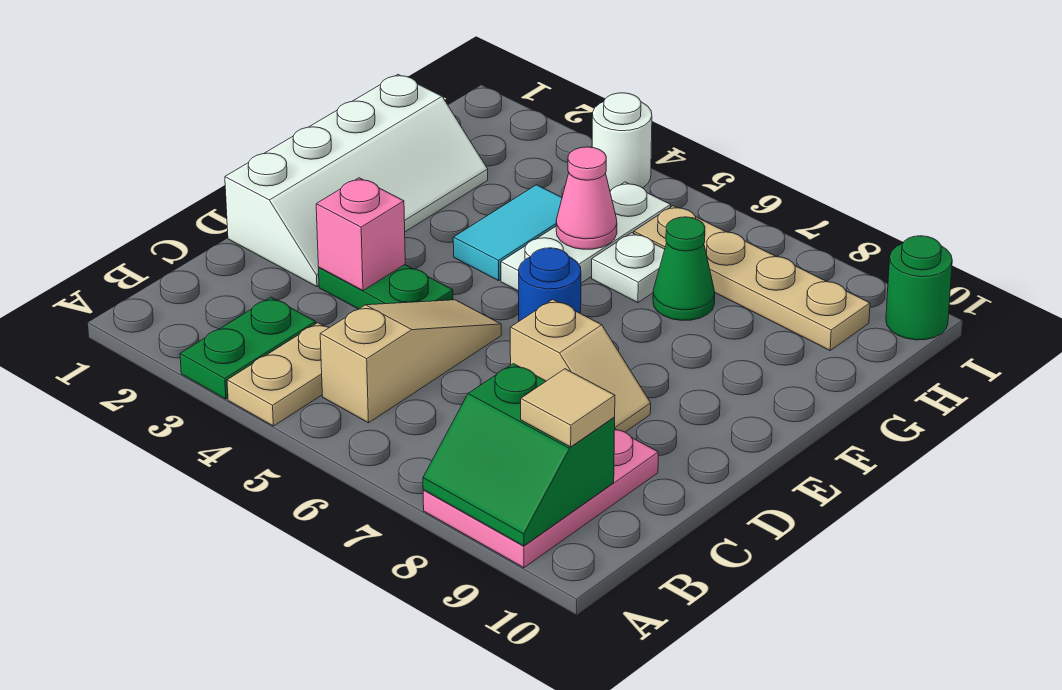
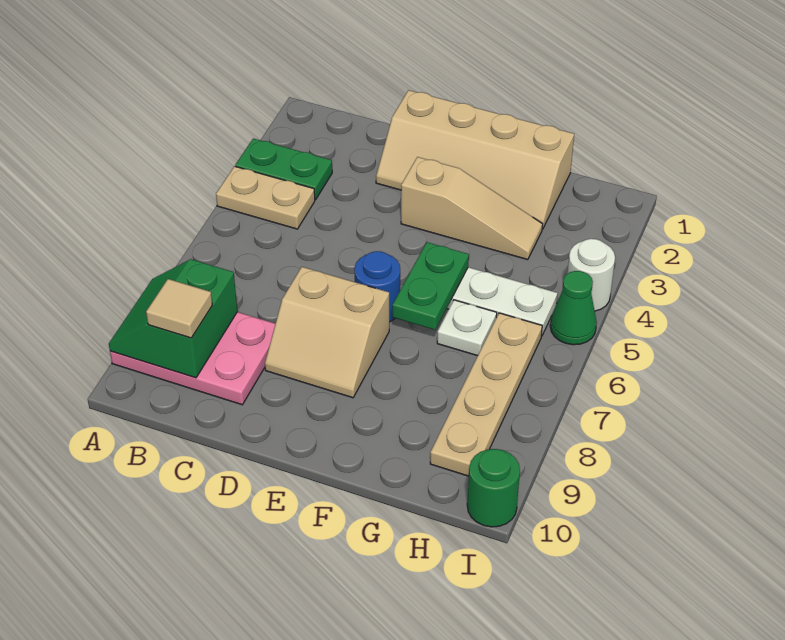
tan 1x3 slope [320,300,501,423] -> tan 1x3 slope moved to [401,157,543,260]
white 2x4 slope [225,75,488,287] -> tan 2x4 slope [376,90,574,229]
green 1x2 plate [319,265,453,309] -> green 1x2 plate moved to [392,242,469,330]
pink 1x1 brick [316,178,405,291] -> none
tan 1x2 slope [510,299,651,432] -> tan 2x2 slope [265,267,389,398]
cyan 1x2 tile [453,185,562,281] -> none
pink 1x1 cone [556,147,617,249] -> none
green 1x1 cone [653,217,715,321] -> green 1x1 cone moved to [550,271,597,345]

